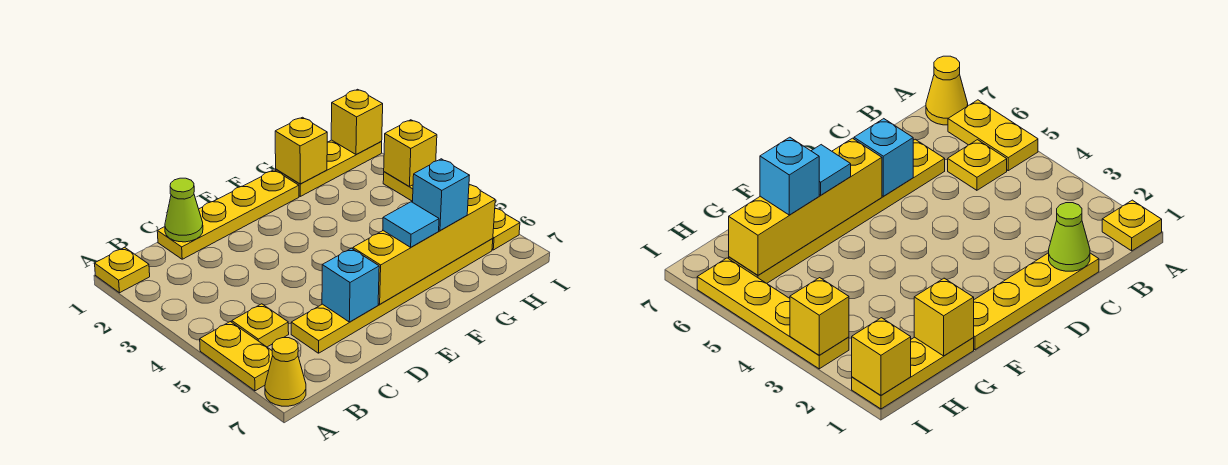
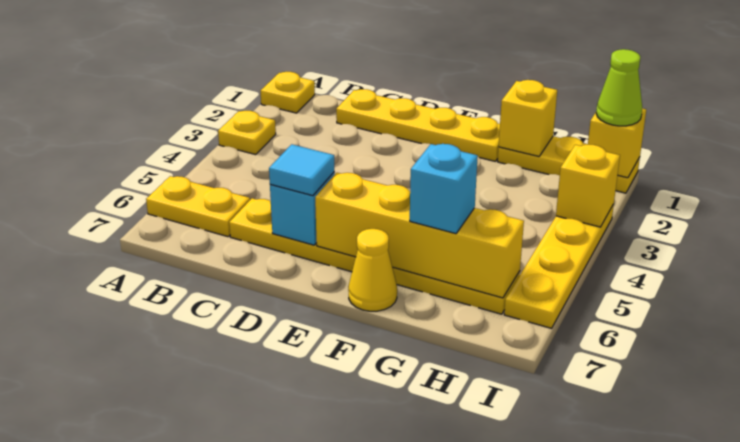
yellow 1x2 plate [200,322,273,391] -> yellow 1x2 plate turned to [146,176,250,237]
yellow 1x1 cone [265,338,306,406] -> yellow 1x1 cone moved to [348,229,397,311]
yellow 1x1 plate [232,304,289,347] -> yellow 1x1 plate moved to [218,111,276,155]
lime 1x1 cone [165,178,203,242] -> lime 1x1 cone moved to [596,49,642,126]
cyan 1x1 tile [383,202,439,247] -> cyan 1x1 tile moved to [269,144,334,196]

